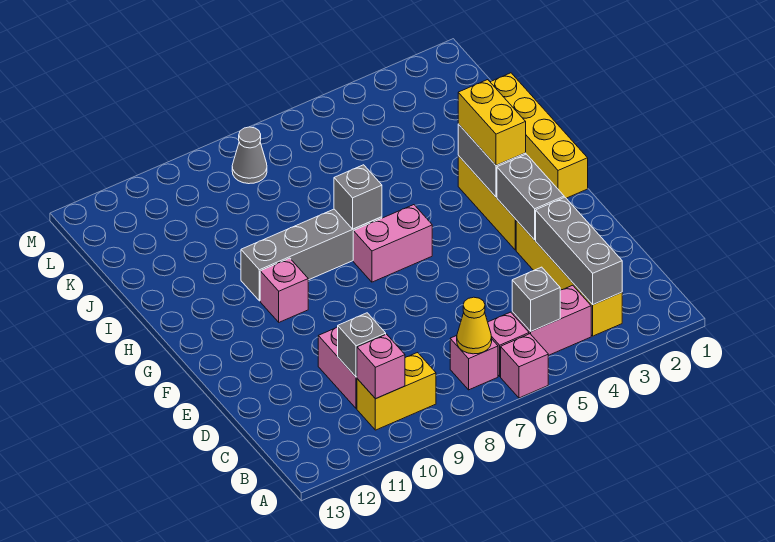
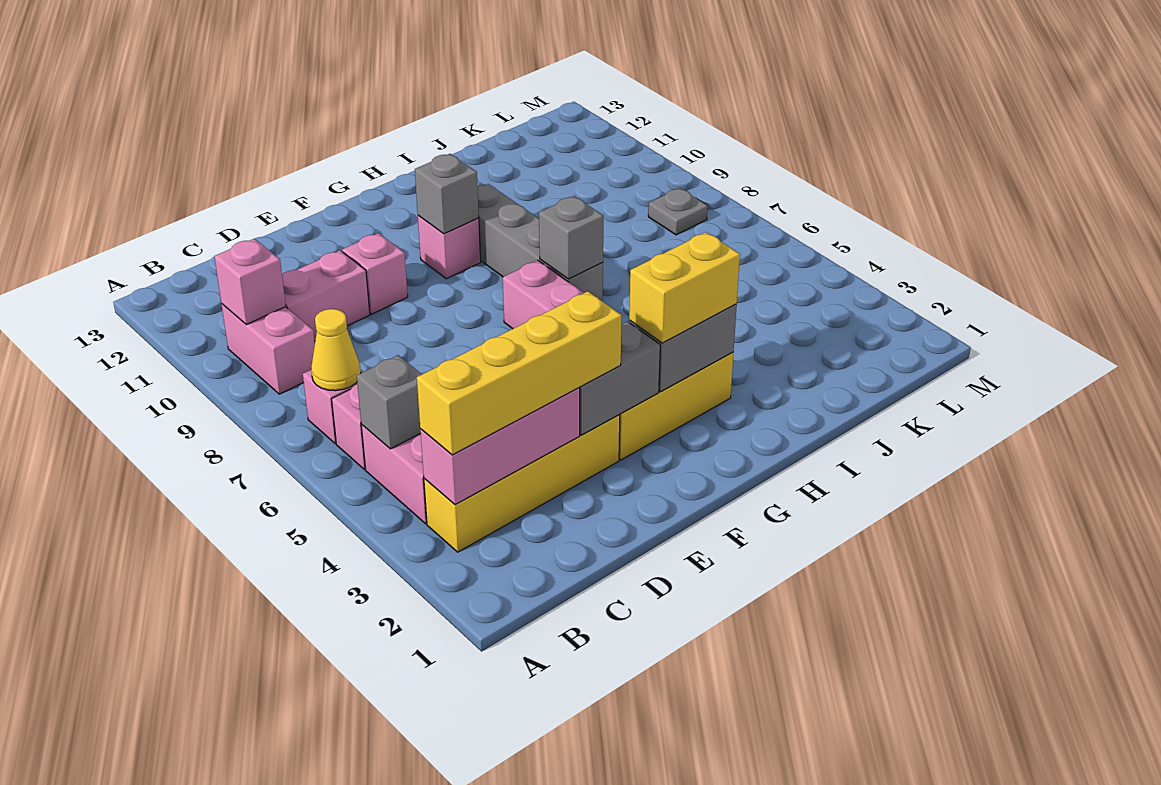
pink 1x1 brick [501,334,548,398] -> pink 1x1 brick moved to [342,233,408,314]
grey 1x3 brick [536,197,622,305] -> pink 1x3 brick [420,387,580,505]
yellow 1x2 brick [357,353,436,430] -> pink 1x2 brick [222,304,315,394]
grey 1x1 brick [338,313,386,377] -> grey 1x1 brick moved to [415,154,479,234]
yellow 1x4 brick [491,73,588,198] -> yellow 1x4 brick moved to [417,291,622,455]
grey 1x1 cone [232,127,267,184] -> grey 1x1 plate [648,188,708,235]

